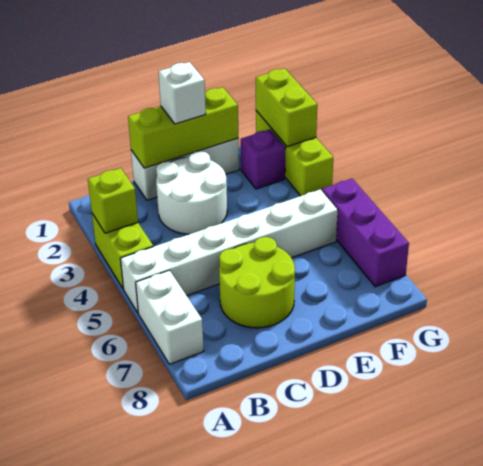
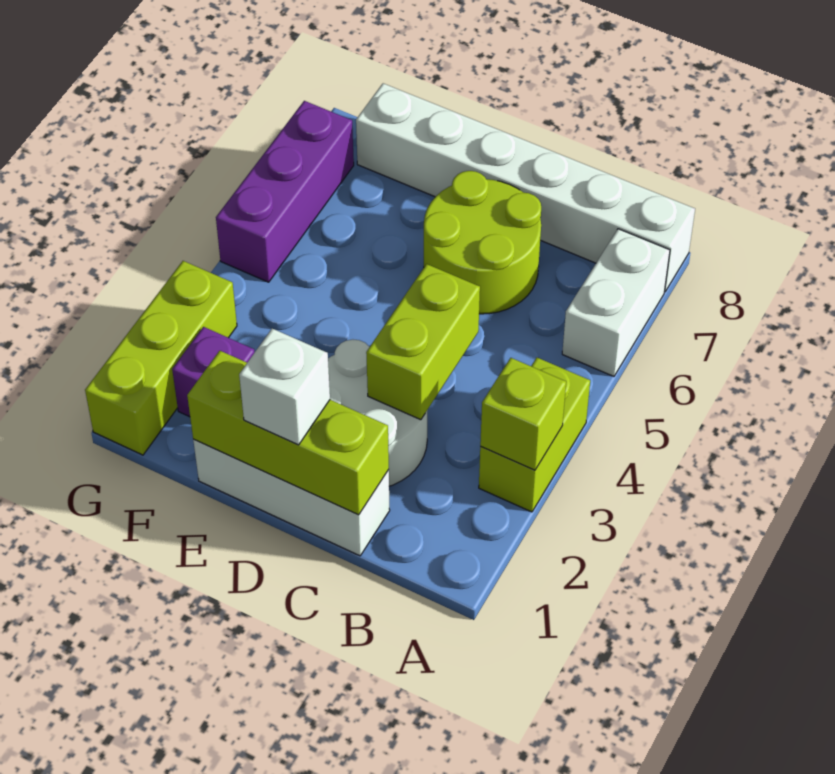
white 1x6 brick [120,189,338,312] -> white 1x6 brick moved to [356,83,695,292]
lime 1x2 brick [256,68,317,147] -> lime 1x2 brick moved to [366,264,480,420]

